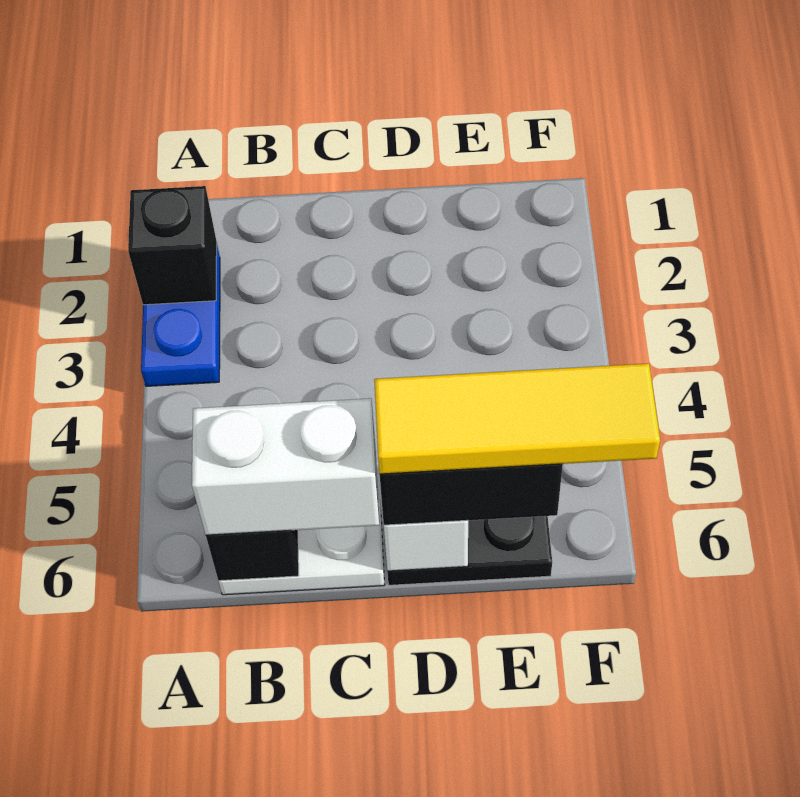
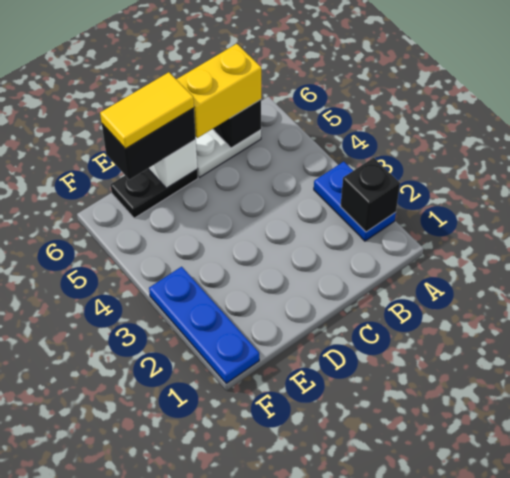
white 1x2 brick [192,398,379,535] -> yellow 1x2 brick [176,44,261,138]
yellow 1x3 tile [374,363,660,474] -> yellow 1x2 tile [100,72,194,149]
none -> blue 1x3 plate [149,267,259,383]

